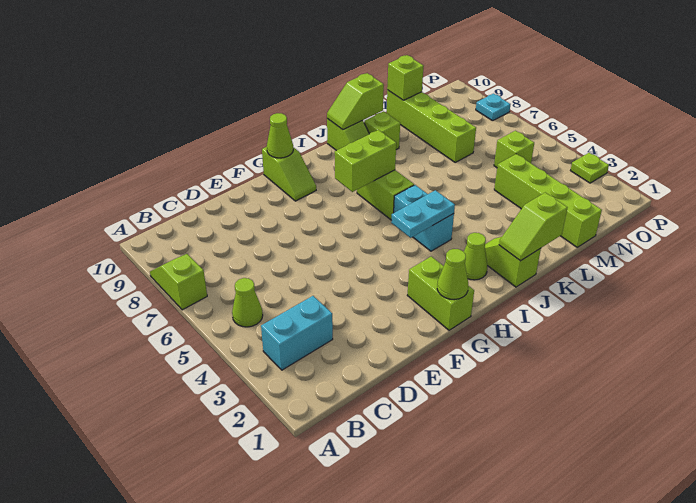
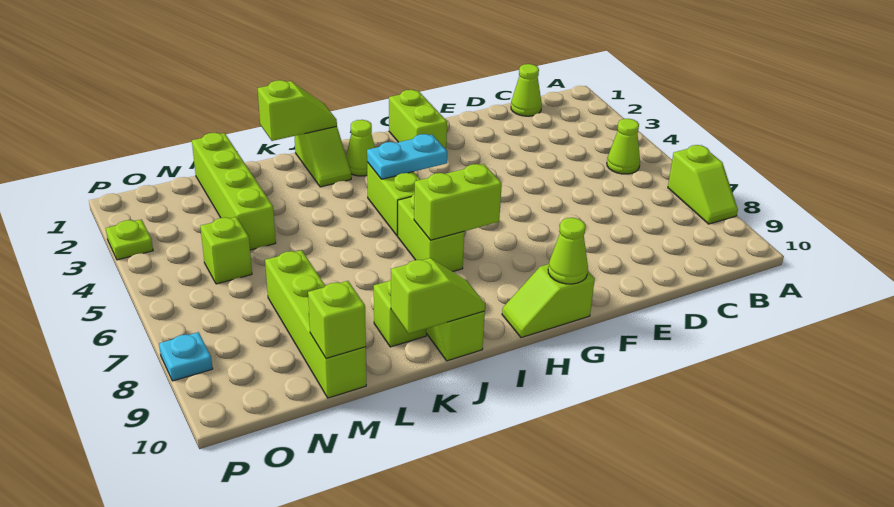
cyan 1x2 brick [261,296,333,370] -> none
lime 1x1 cone [437,249,468,300] -> lime 1x1 cone moved to [511,64,542,116]
lime 1x2 slope [262,147,316,201] -> lime 1x2 slope turned to [502,264,595,338]
cyan 1x2 brick [394,185,454,251] -> lime 1x2 brick [367,162,420,236]

